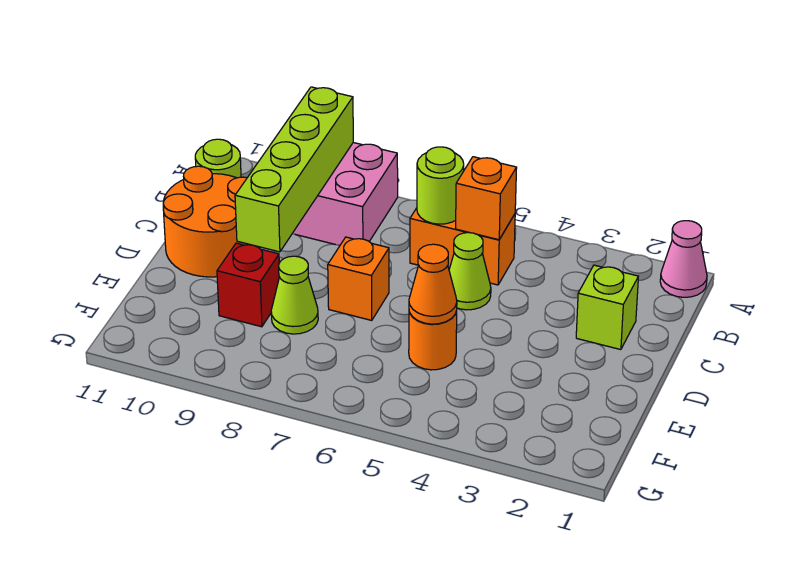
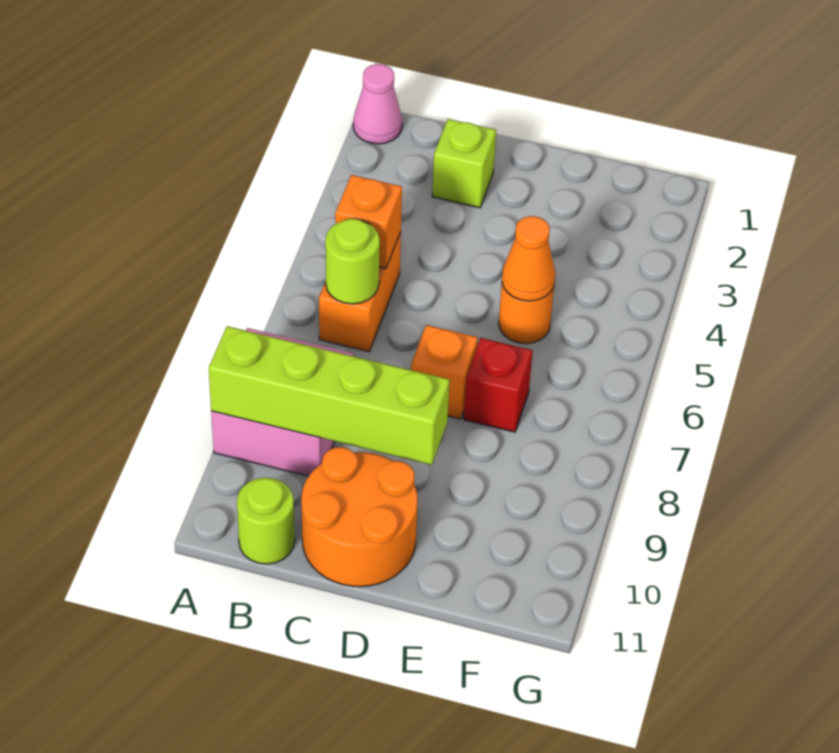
lime 1x1 cone [449,233,491,310] -> none
lime 1x1 cone [271,256,318,334] -> none
red 1x1 brick [217,243,279,327] -> red 1x1 brick moved to [464,338,533,432]

